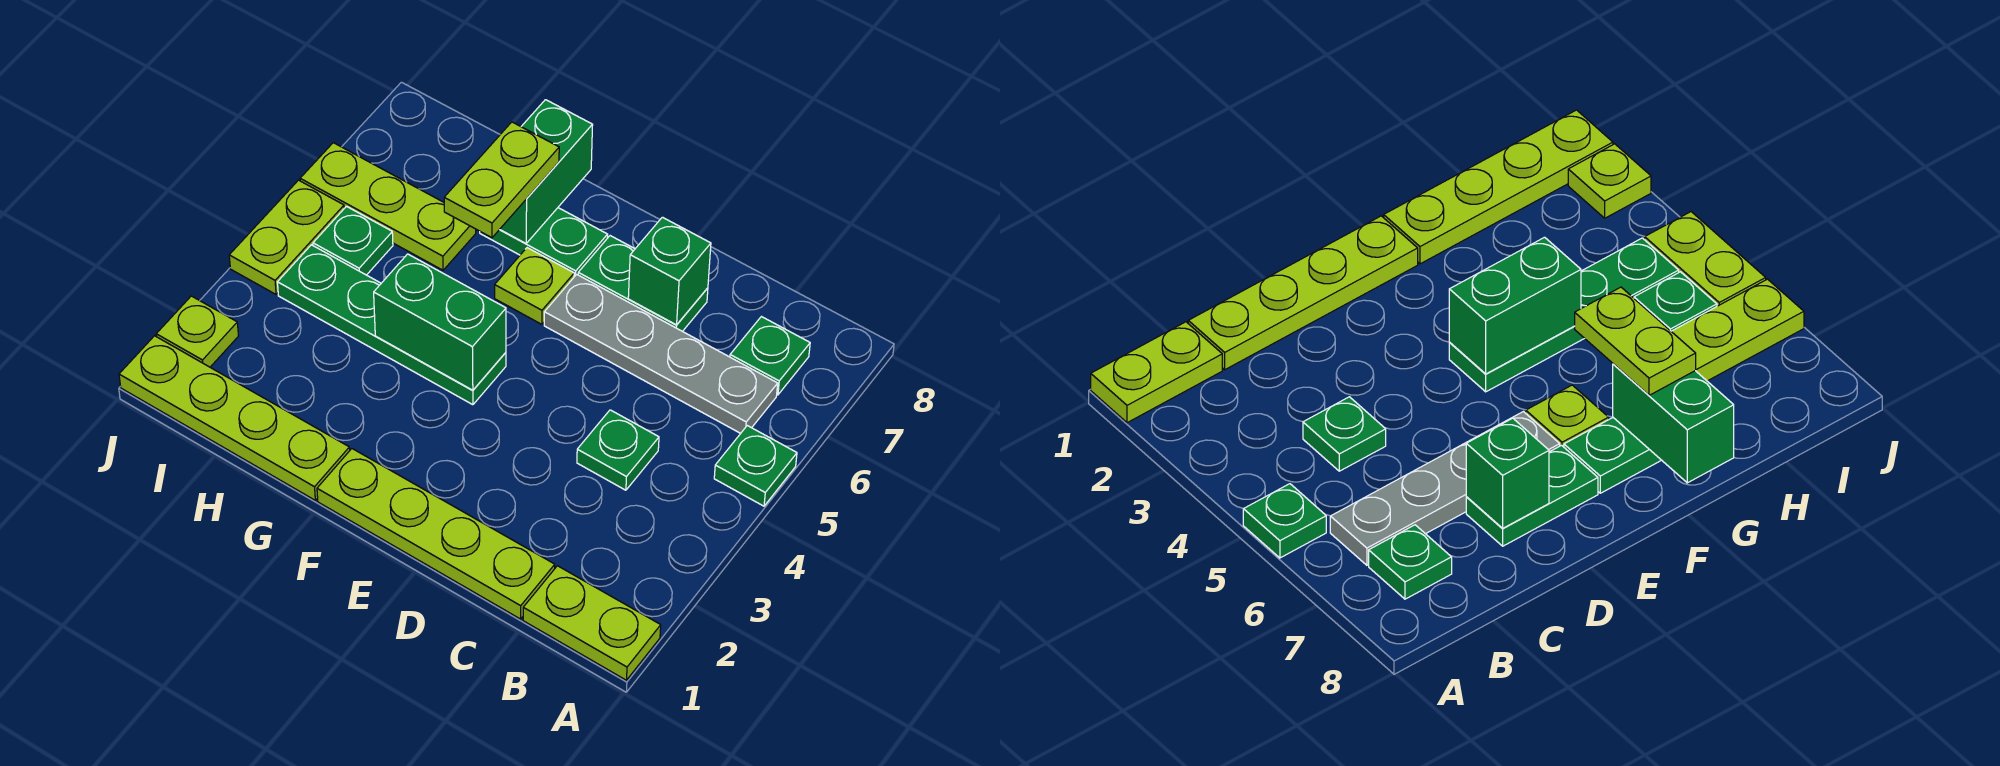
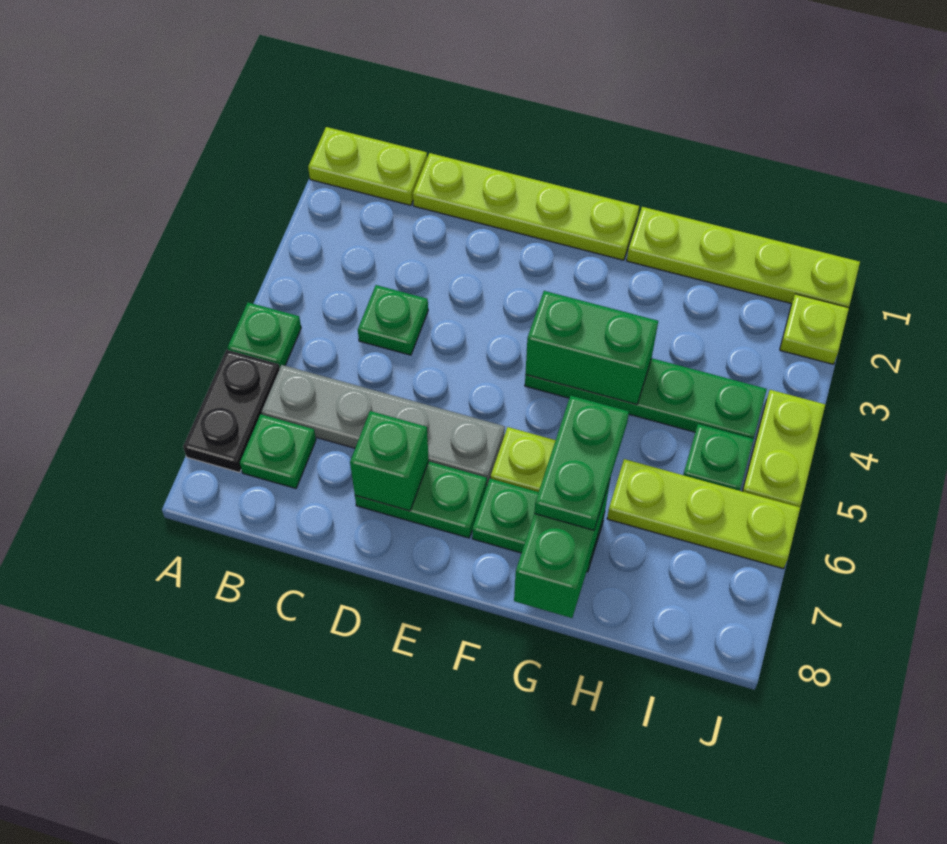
none -> black 1x2 plate [183,350,280,472]
lime 1x2 plate [444,122,559,238] -> green 1x2 plate [534,396,629,530]

